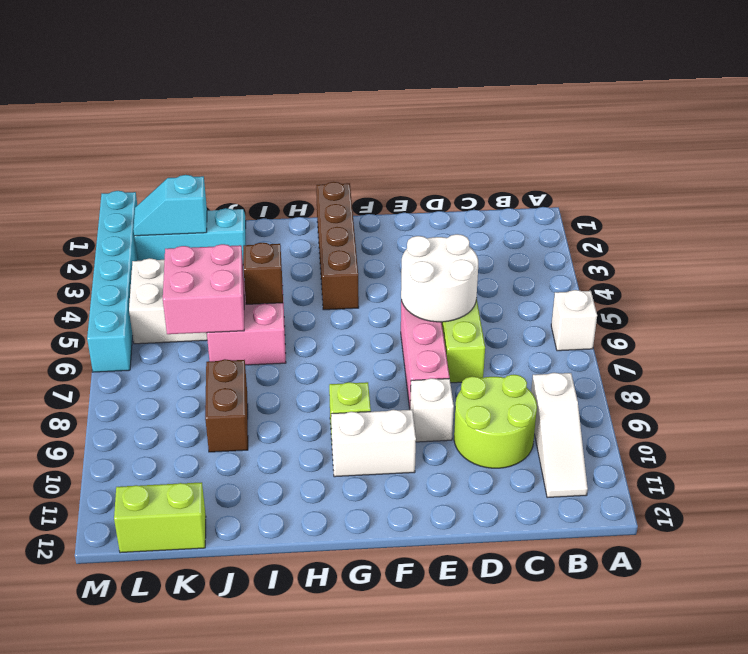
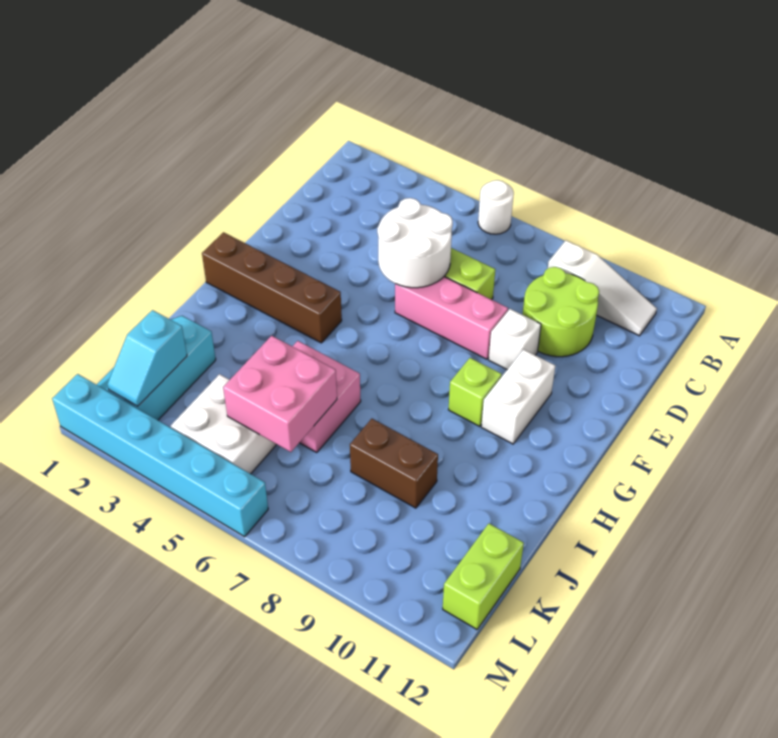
white 1x1 brick [551,290,597,351] -> white 1x1 round brick [478,180,514,234]
brown 1x1 brick [243,243,283,304] -> none

